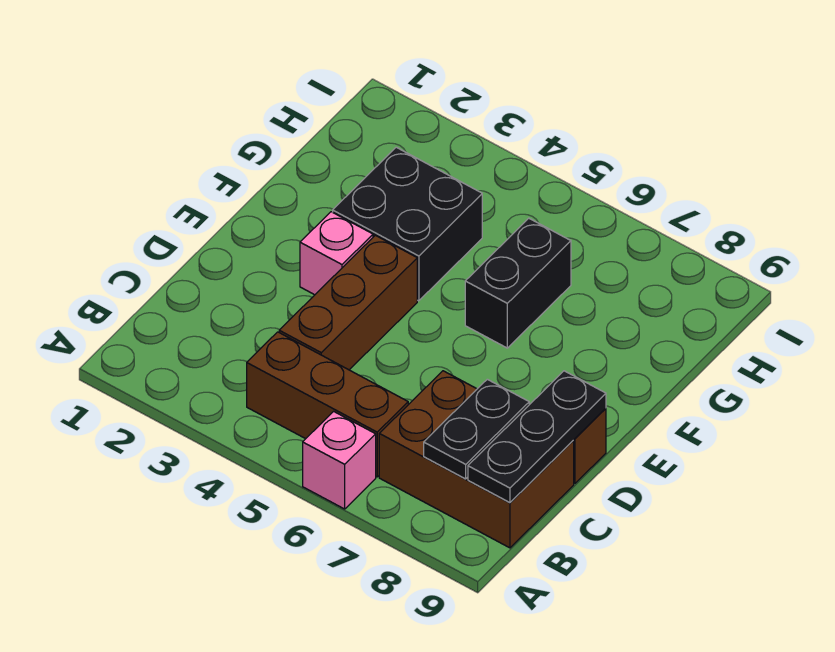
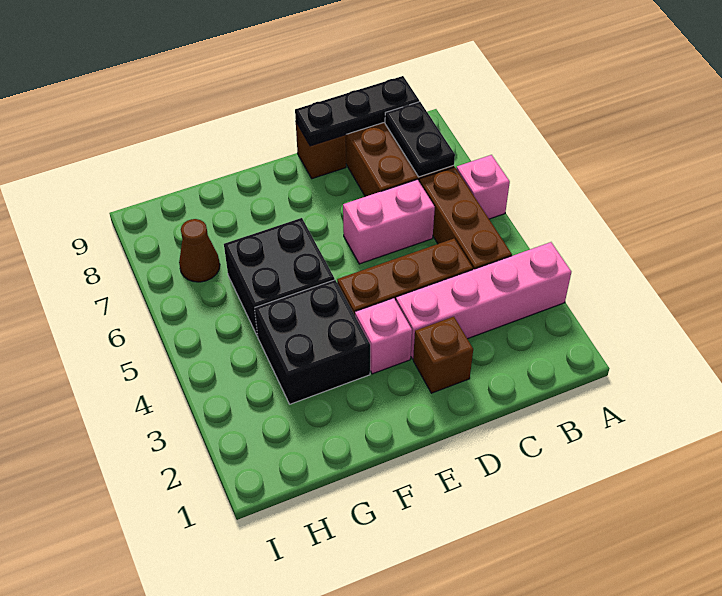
none -> pink 1x4 brick [396,242,571,359]
black 1x2 plate [424,379,529,479] -> black 1x2 plate turned to [385,102,455,177]
none -> pink 1x2 brick [343,179,435,264]
none -> brown 1x1 brick [413,317,473,393]
black 1x2 brick [465,218,571,348] -> black 2x2 brick [224,218,335,336]
none -> brown 1x1 cone [179,219,220,282]

